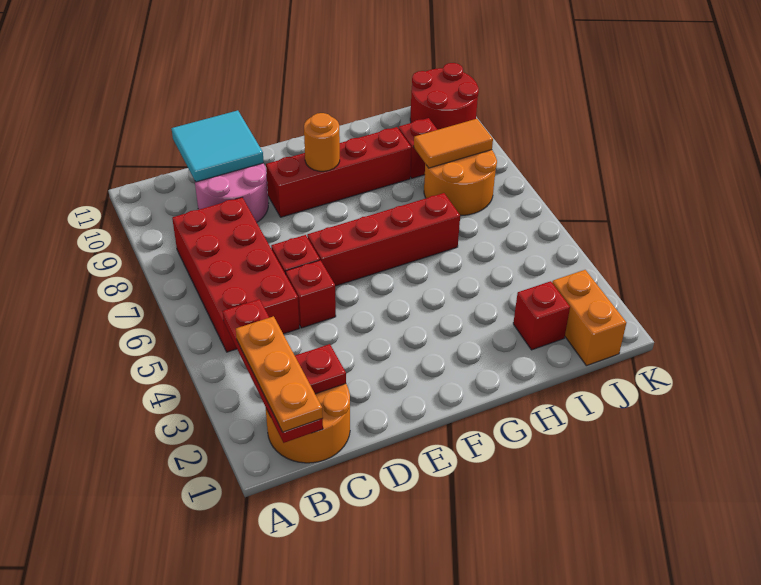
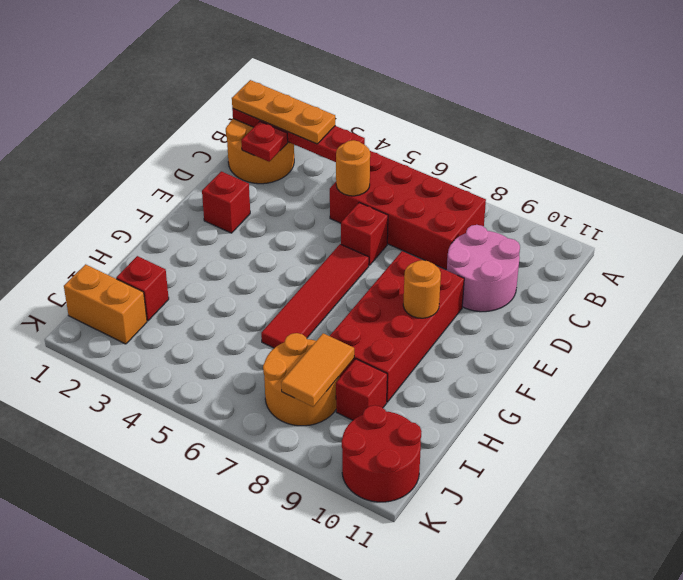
none -> orange 1x1 round brick [336,140,370,196]
cyan 2x2 tile [171,110,264,182] -> none
red 1x1 brick [286,260,336,328] -> red 1x1 brick moved to [202,171,250,233]
red 1x4 brick [307,193,460,286] -> red 1x4 tile [261,244,369,348]
red 1x4 brick [266,127,411,217] -> red 2x4 brick [330,251,464,402]

